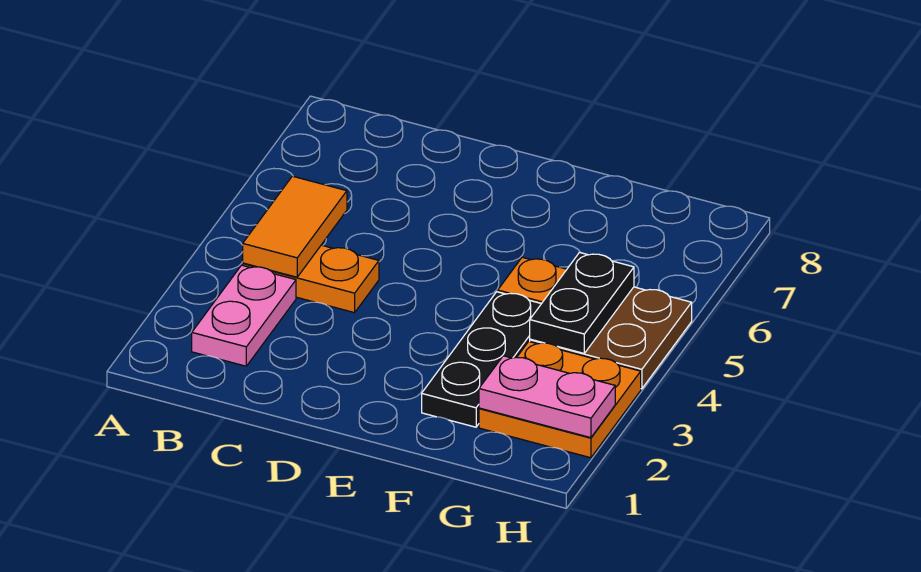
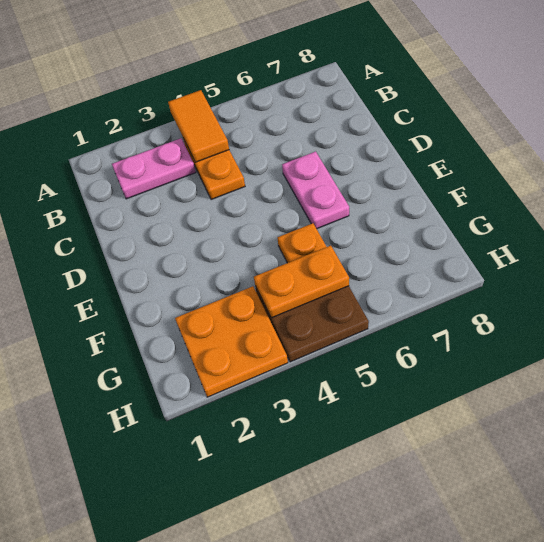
orange 1x2 tile [243,176,347,277] -> orange 1x2 tile turned to [168,90,229,162]
black 1x3 plate [422,292,541,427] -> none
pink 1x2 plate [479,356,615,438] -> pink 1x2 plate moved to [282,151,349,229]
black 1x2 plate [530,253,634,353] -> orange 1x2 plate [254,246,349,318]

